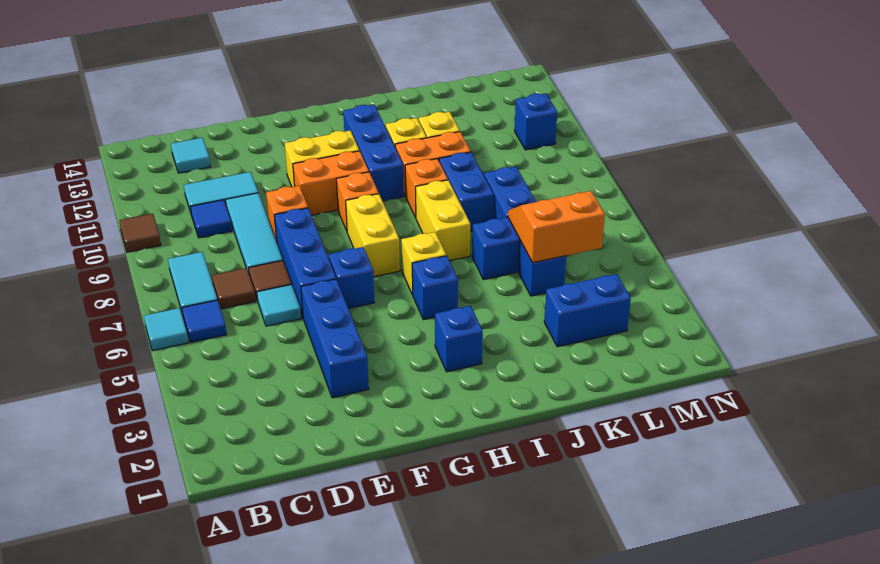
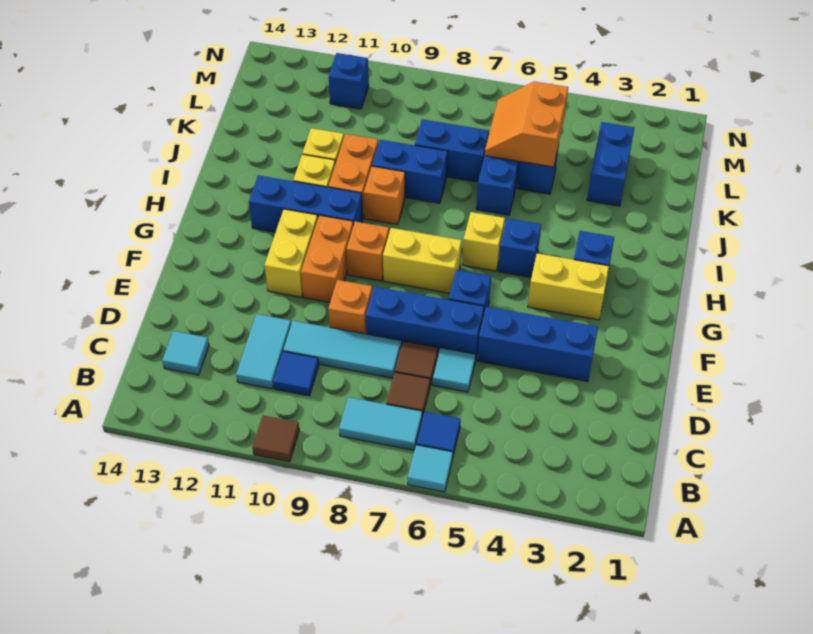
yellow 1x2 brick [416,180,470,261] -> yellow 1x2 brick moved to [528,253,609,320]

